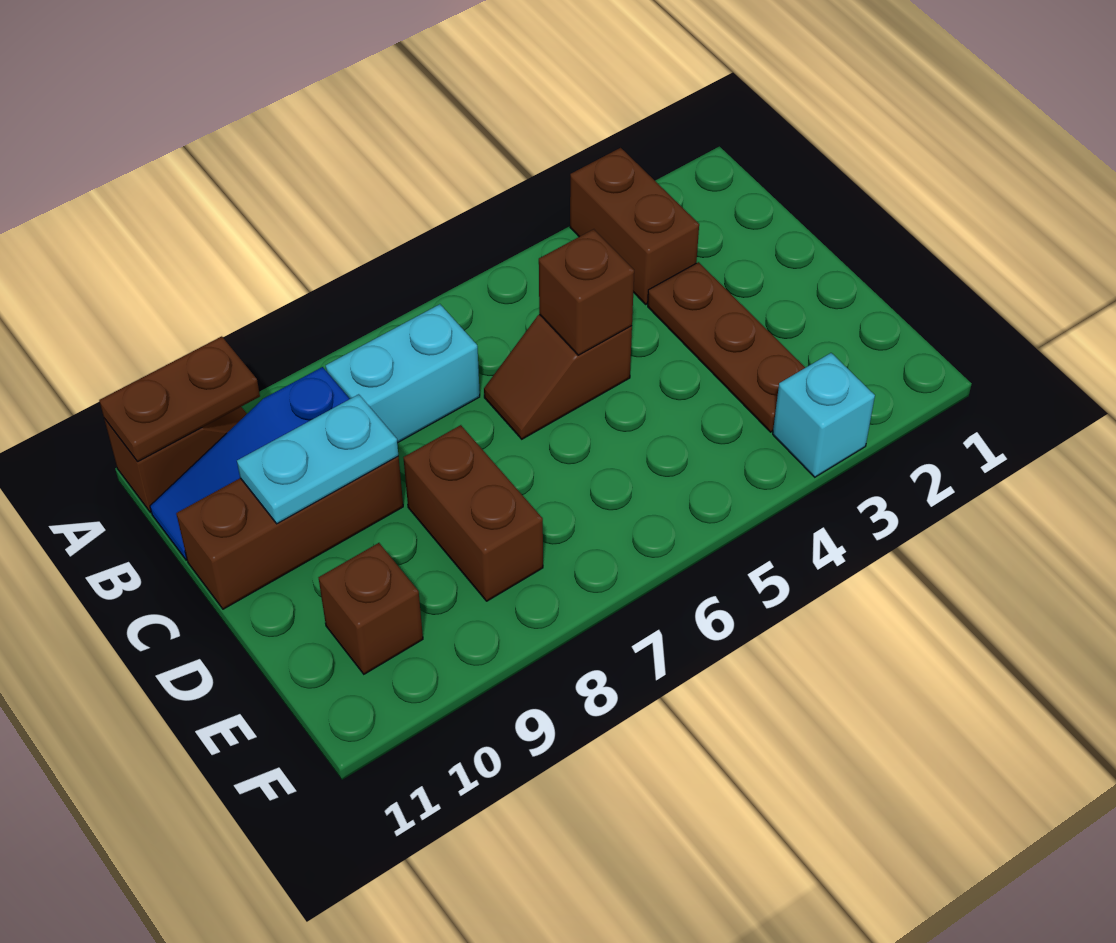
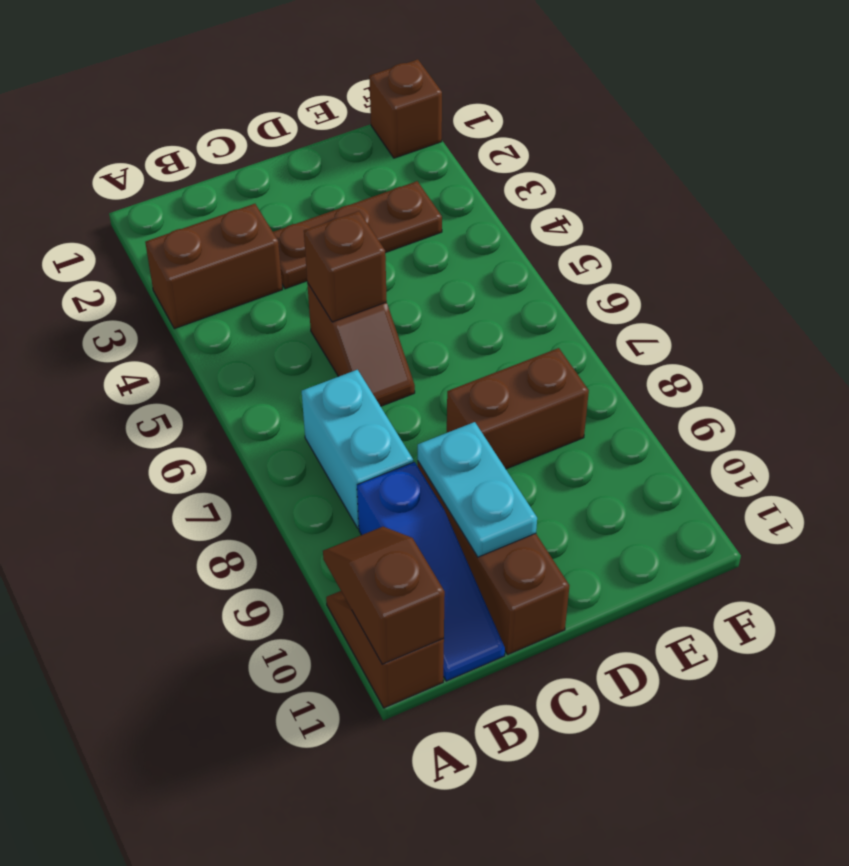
brown 1x2 plate [99,336,260,462] -> brown 1x2 slope [323,527,445,664]
brown 1x1 brick [319,543,423,674] -> brown 1x1 brick moved to [369,59,442,158]
cyan 1x1 brick [773,353,875,477] -> none

